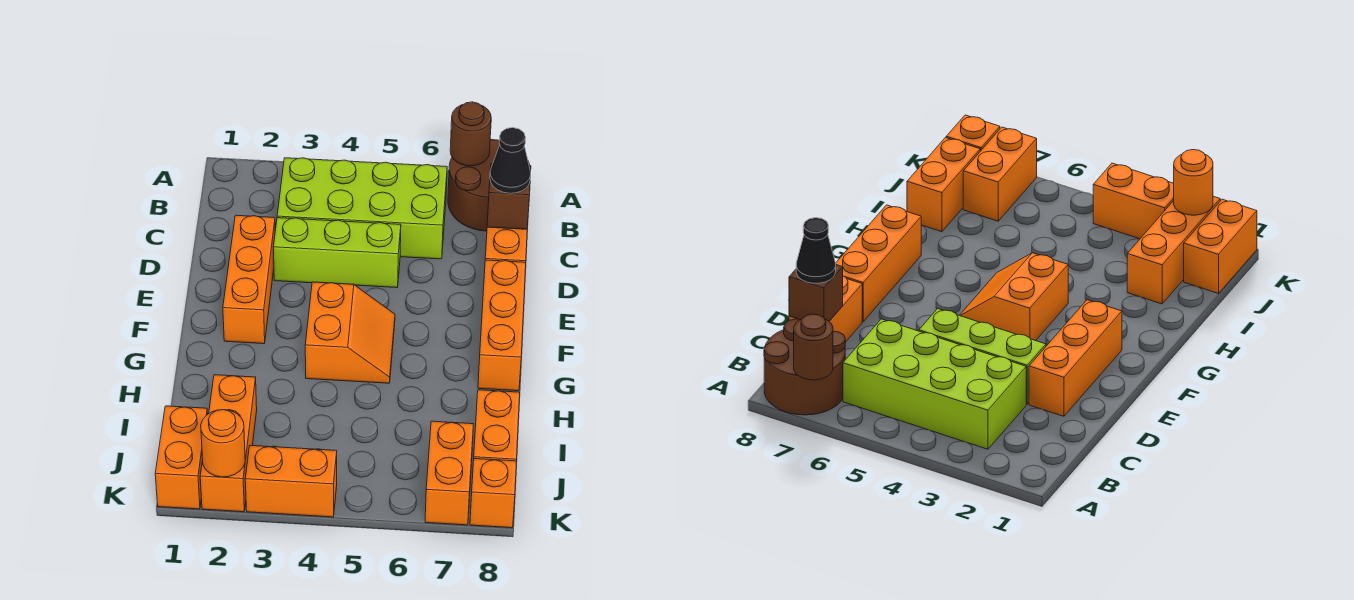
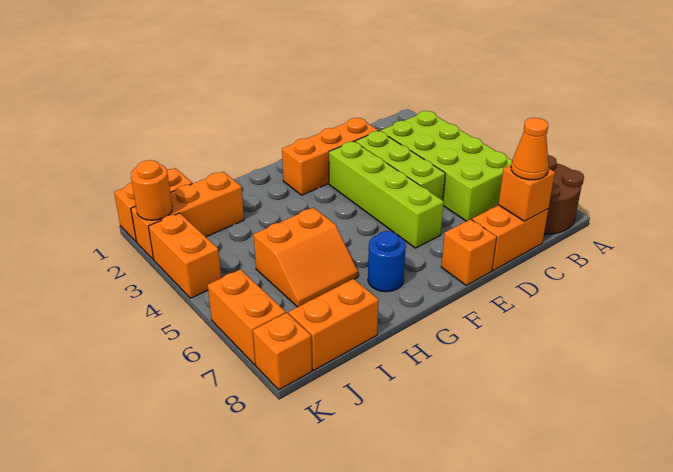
brown 1x1 round brick [450,102,491,166] -> none
brown 1x1 brick [487,164,531,229] -> orange 1x1 brick [498,165,555,221]
black 1x1 cone [490,128,531,193] -> orange 1x1 cone [511,118,549,180]
none -> lime 1x4 brick [329,141,444,248]
orange 1x3 brick [478,260,526,391] -> orange 1x1 brick [441,219,496,285]
orange 2x2 slope [305,282,395,383] -> orange 2x2 slope moved to [254,208,358,307]
none -> blue 1x1 round brick [368,231,406,292]
orange 1x2 brick [425,421,473,525] -> orange 1x2 brick turned to [208,269,286,365]

